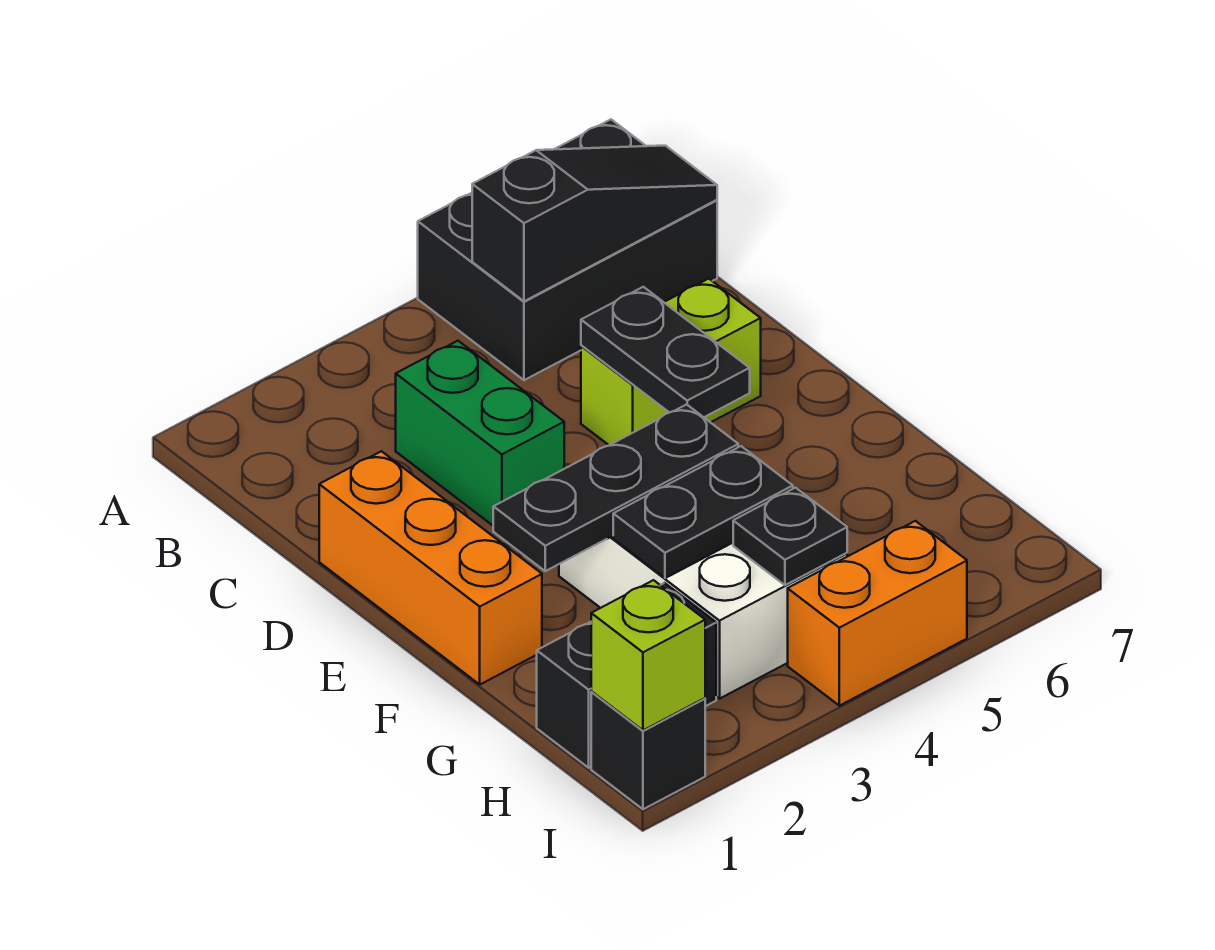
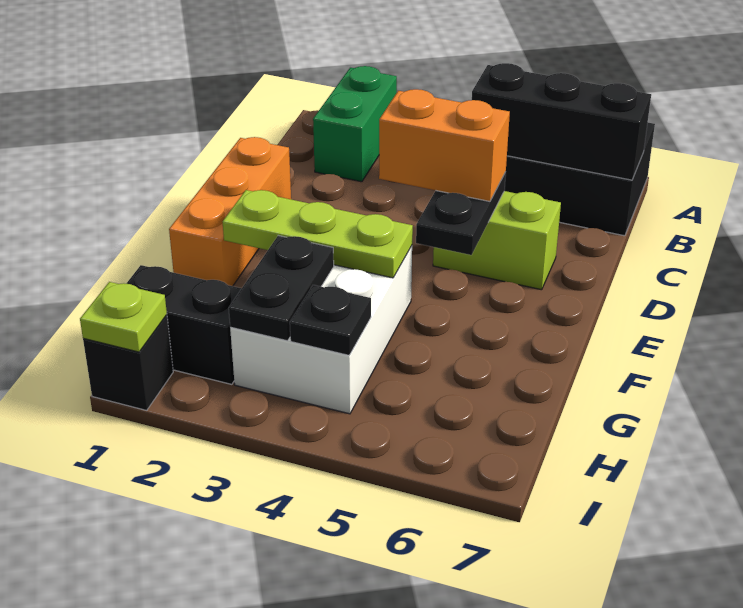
black 1x3 slope [472,146,717,301] -> black 1x3 brick [472,63,651,180]
green 1x2 brick [396,341,564,525] -> green 1x2 brick moved to [313,66,397,182]
black 1x3 plate [493,404,738,571] -> lime 1x3 plate [223,190,413,278]
black 1x2 plate [613,446,793,578] -> black 1x2 plate turned to [229,236,334,341]
lime 1x1 brick [591,580,705,730] -> lime 1x1 plate [80,282,167,352]
orange 1x2 brick [788,521,967,706] -> orange 1x2 brick moved to [379,89,510,201]

